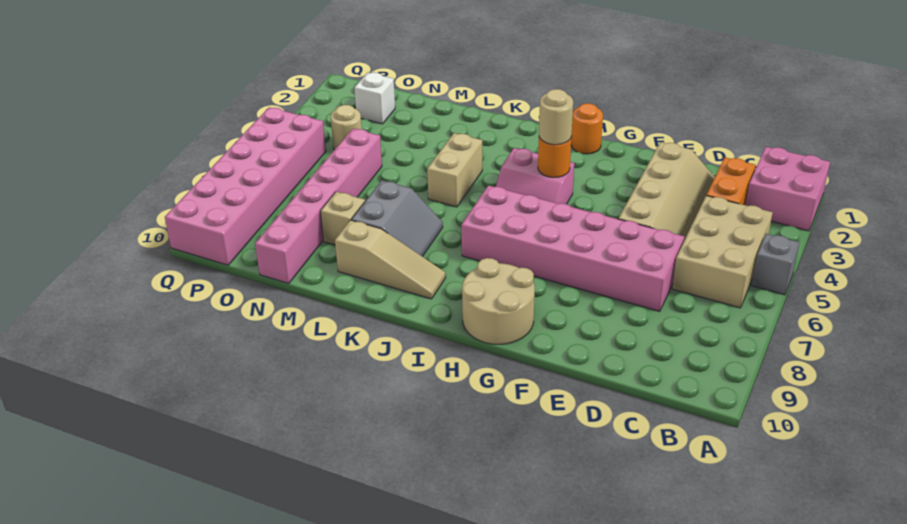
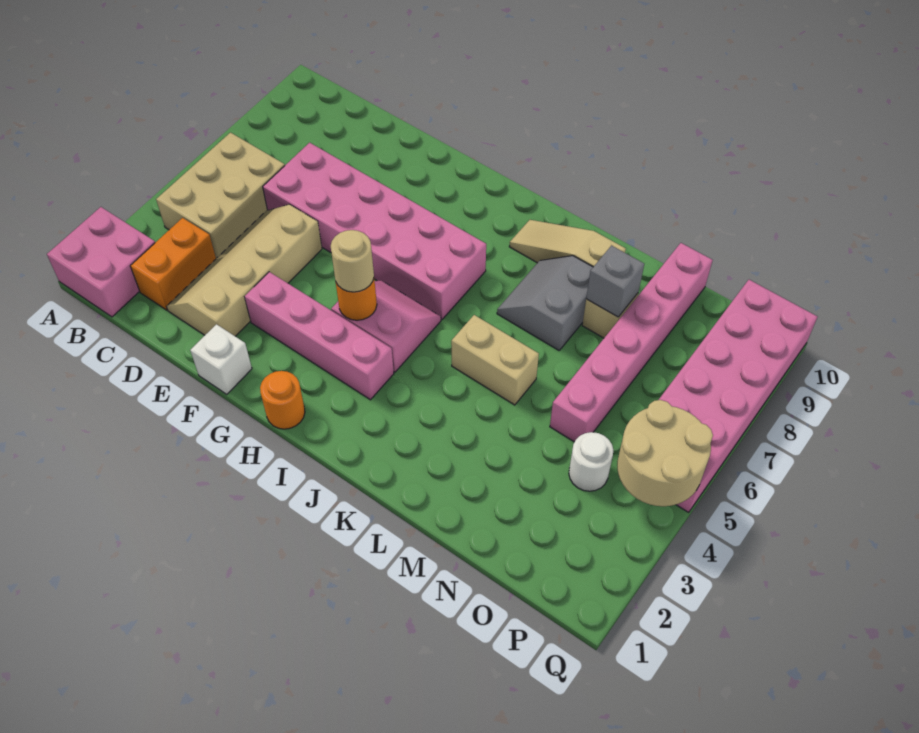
grey 1x1 brick [752,234,800,295] -> grey 1x1 brick moved to [586,246,644,317]
none -> pink 1x4 brick [245,272,394,400]
tan 2x2 round brick [462,258,535,344] -> tan 2x2 round brick moved to [617,400,713,506]
tan 1x2 brick [427,133,482,207] -> tan 1x2 brick turned to [451,315,539,405]
white 1x1 brick [354,72,395,124] -> white 1x1 brick moved to [190,324,252,394]
tan 1x1 round brick [331,105,362,150] -> white 1x1 round brick [569,432,613,491]

